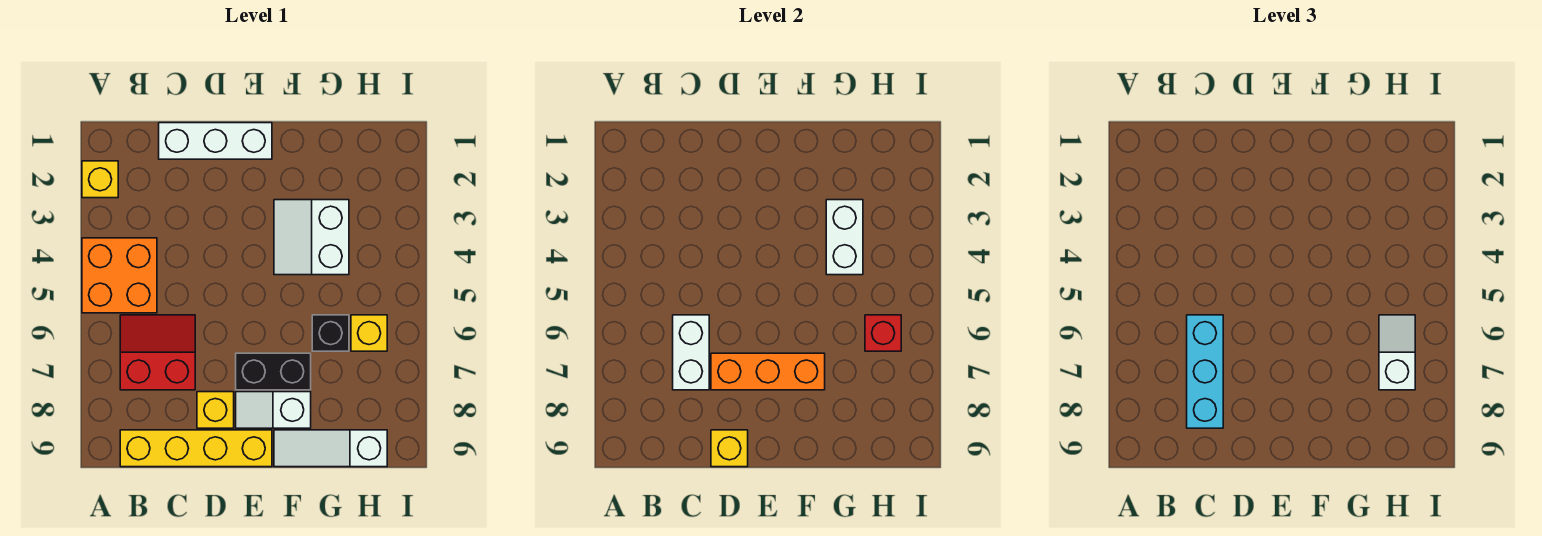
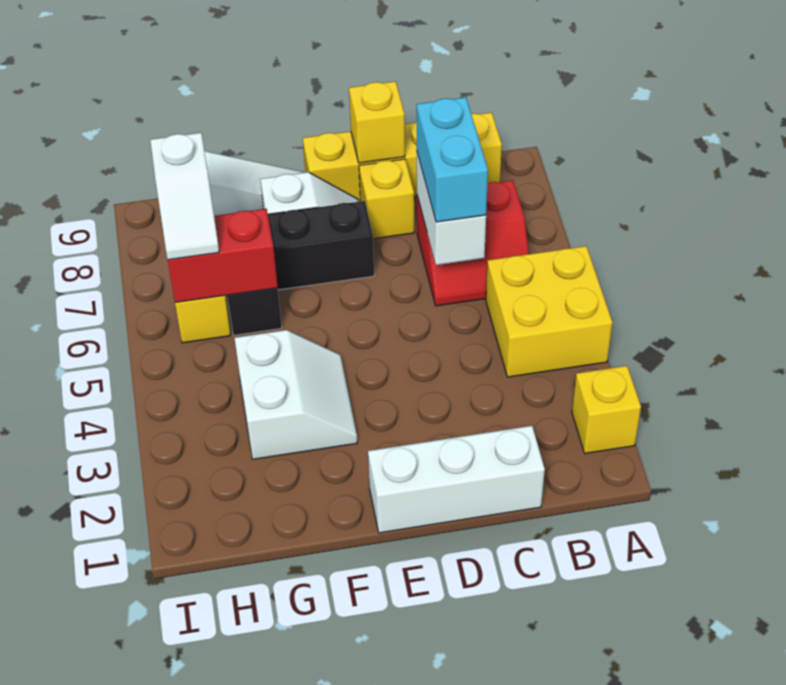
orange 2x2 brick [82,238,157,313] -> yellow 2x2 brick [486,246,612,377]
cyan 1x3 brick [1187,315,1223,428] -> cyan 1x2 brick [416,97,488,222]
orange 1x3 brick [711,353,825,390] -> none
white 1x2 brick [826,200,863,275] -> none
red 1x1 brick [865,315,901,351] -> red 1x2 brick [168,209,278,303]

